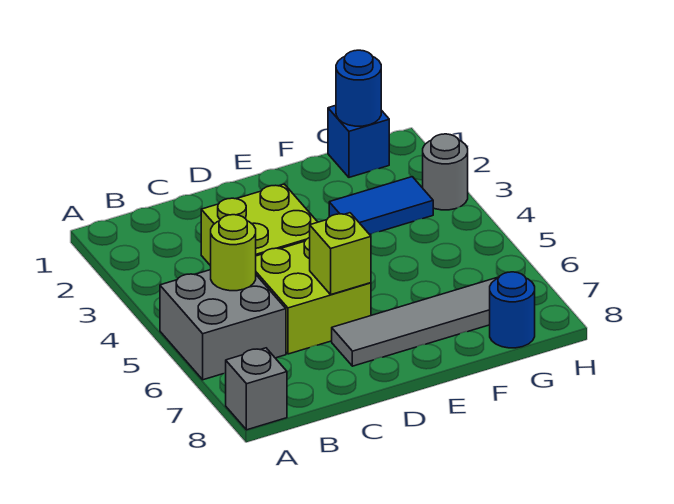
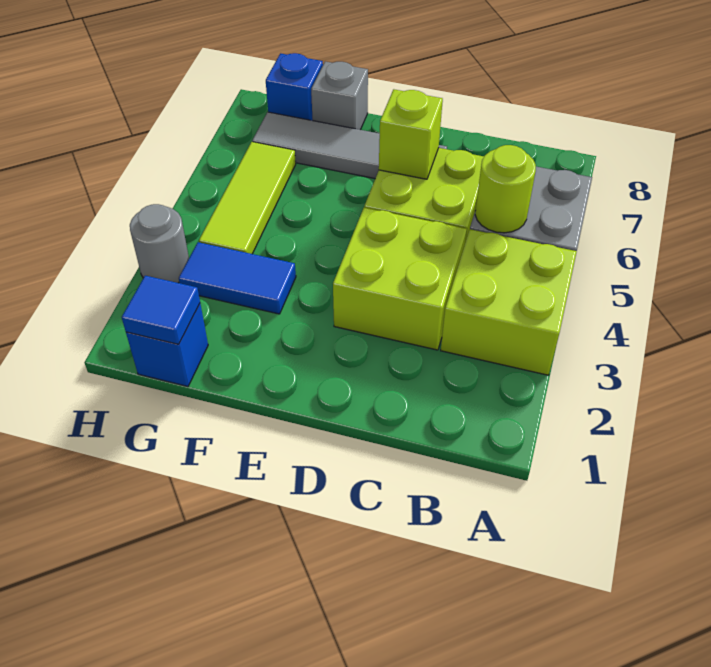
none -> lime 2x2 brick [441,229,577,375]
grey 1x1 brick [226,348,287,430] -> grey 1x1 brick moved to [311,62,368,130]
blue 1x1 round brick [336,50,381,126] -> blue 1x1 tile [122,276,200,344]
none -> lime 1x3 tile [199,142,296,254]
blue 1x1 round brick [490,272,535,348] -> blue 1x1 brick [266,53,323,121]

